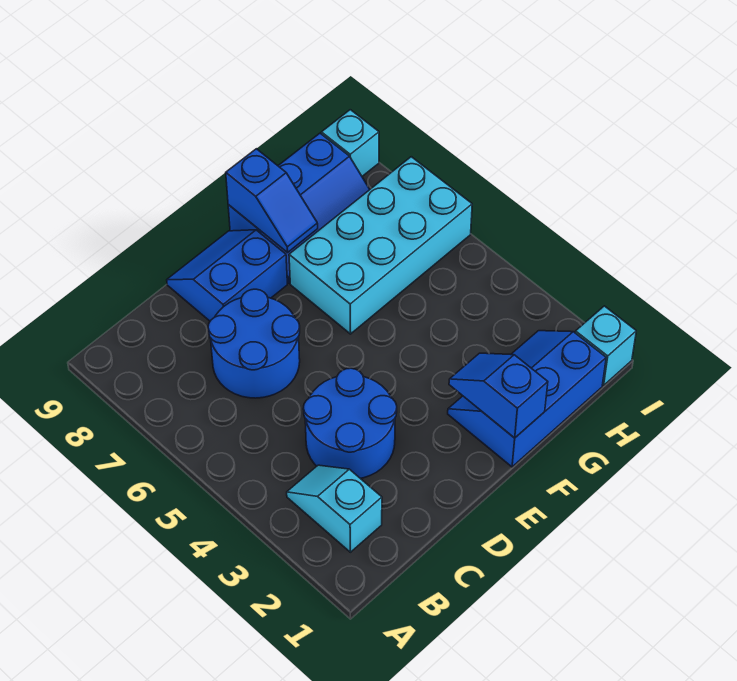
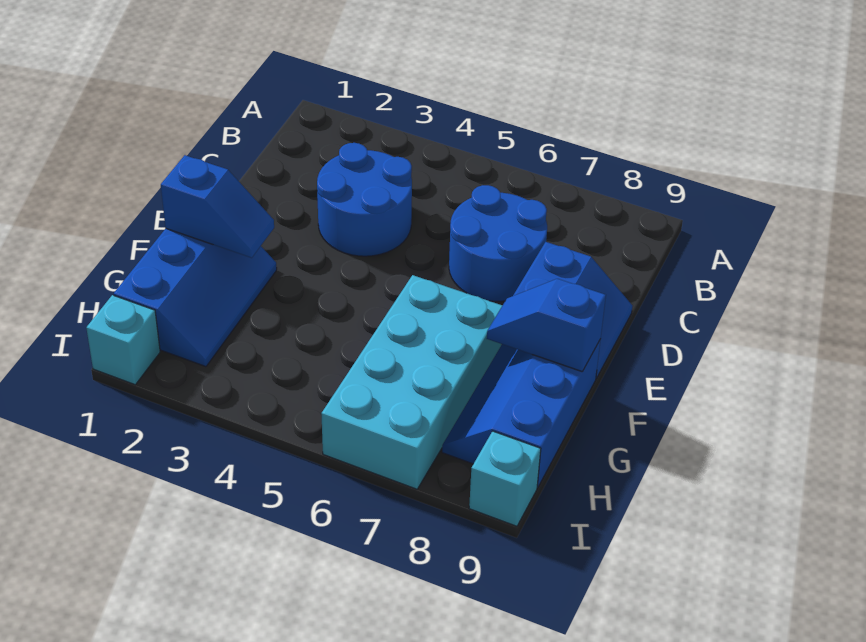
cyan 1x2 slope [287,465,382,552] -> none

